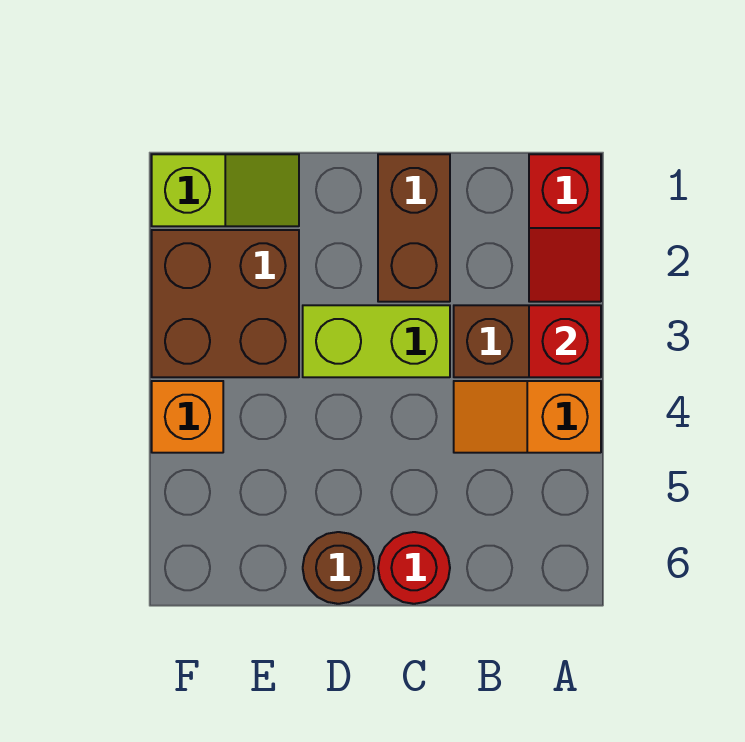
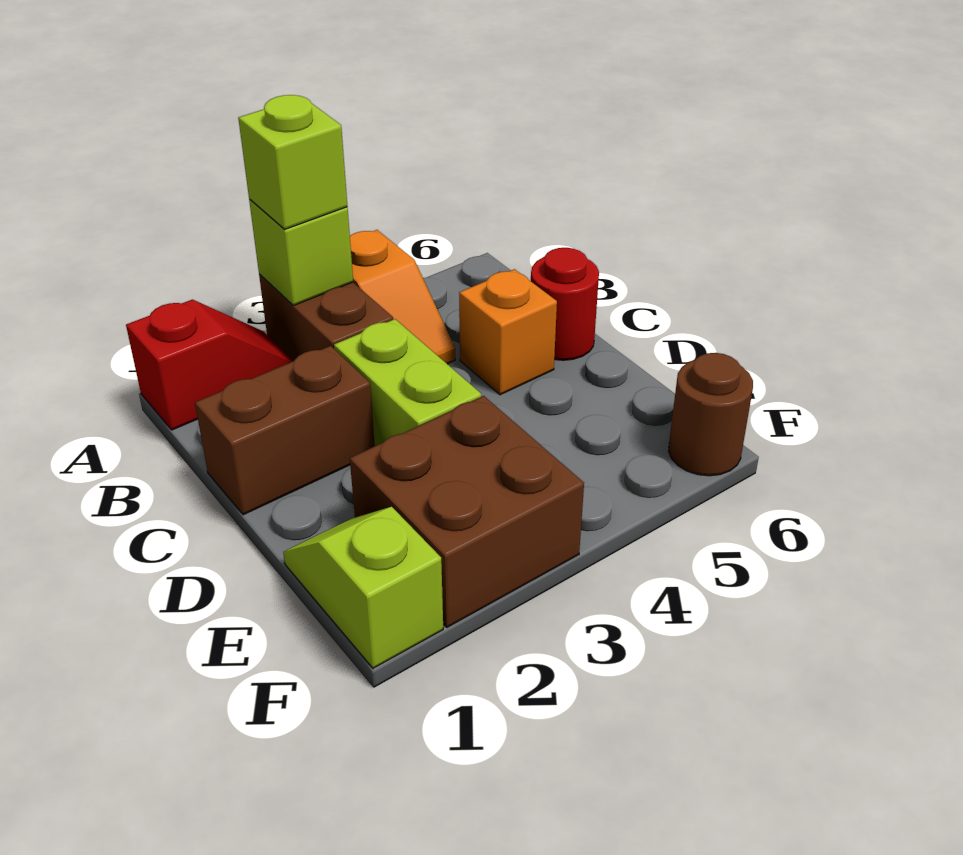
red 1x1 brick [529,305,601,377] -> lime 1x1 brick [249,199,353,305]
none -> lime 1x1 brick [238,95,347,229]
brown 1x1 round brick [303,532,374,604] -> brown 1x1 round brick moved to [669,353,753,476]
orange 1x1 brick [152,381,223,453] -> orange 1x1 brick moved to [459,269,557,395]

